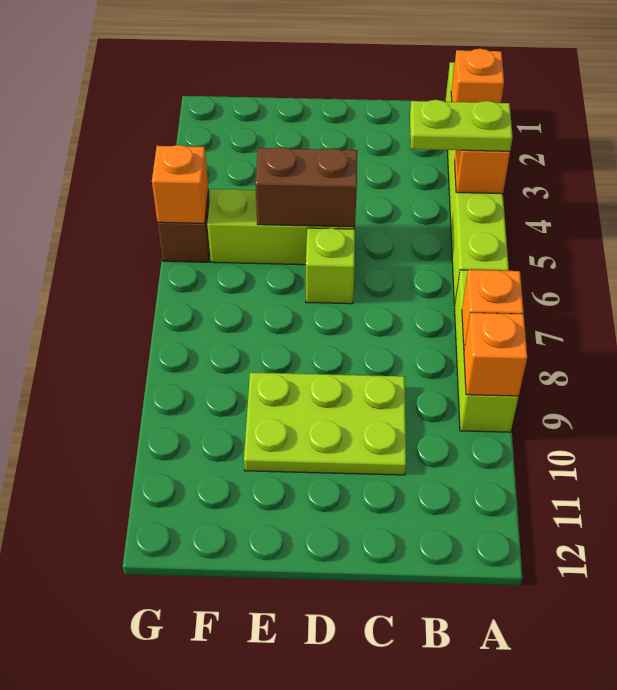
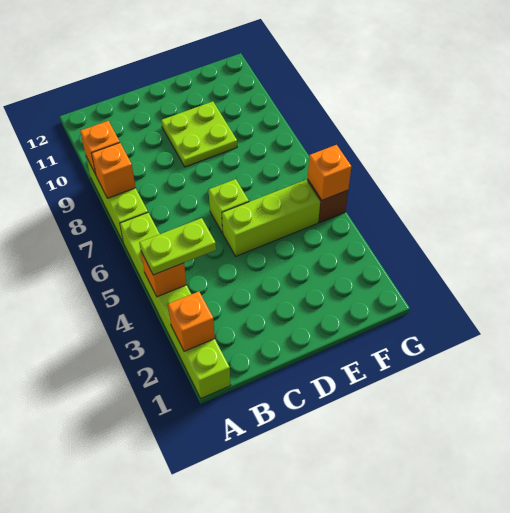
lime 2x3 plate [244,372,406,475] -> lime 2x2 plate [161,101,237,167]
brown 1x2 brick [255,147,357,227] -> none

